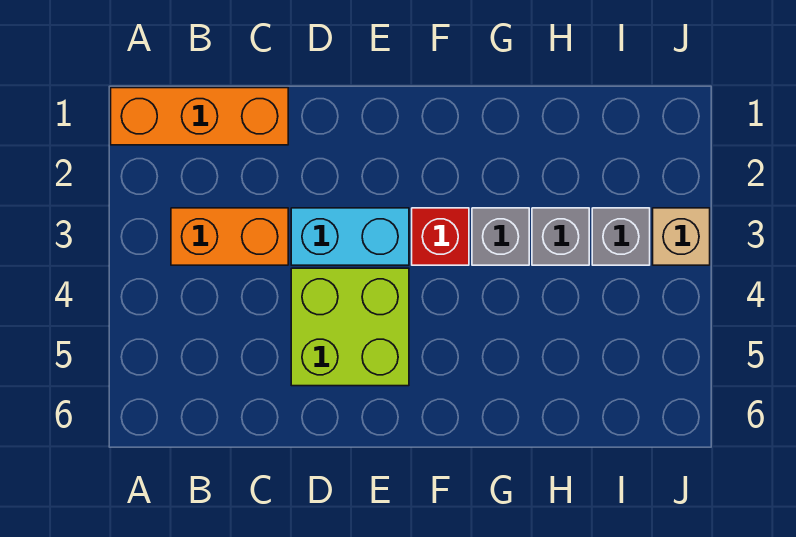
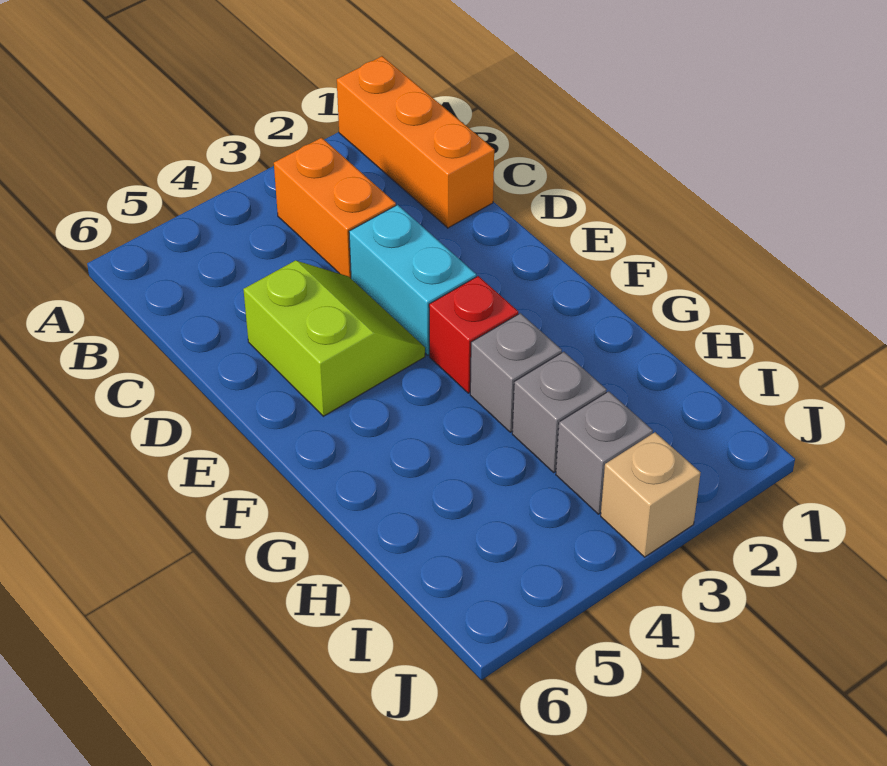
lime 2x2 brick [291,268,409,386] -> lime 2x2 slope [243,260,425,416]

